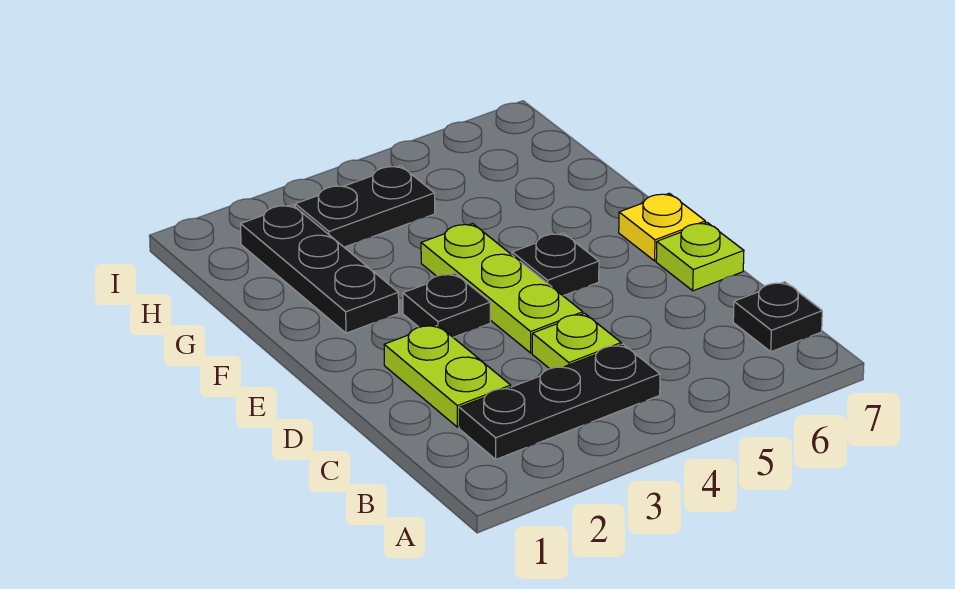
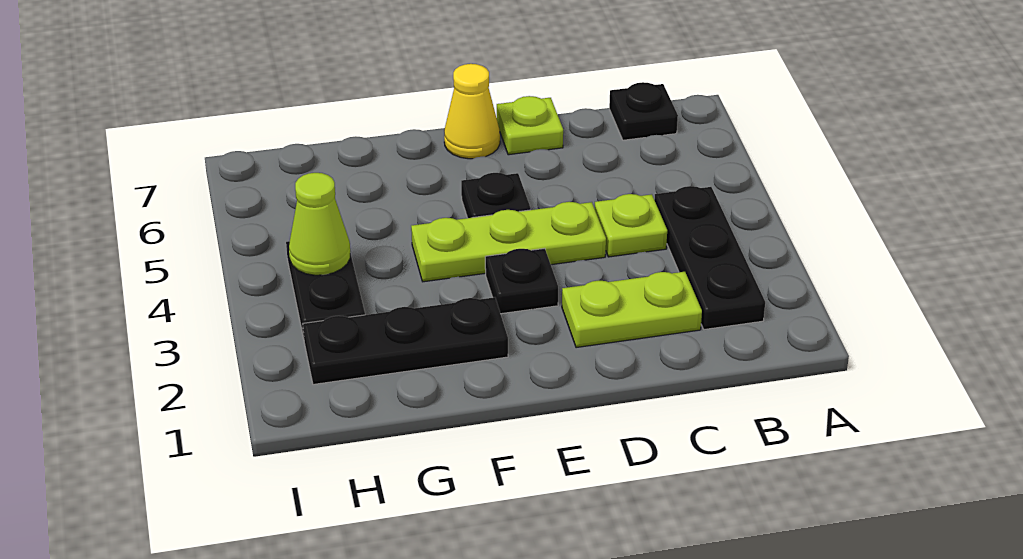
yellow 1x1 plate [619,193,705,261] -> yellow 1x1 cone [444,64,500,159]
none -> lime 1x1 cone [289,173,350,275]

